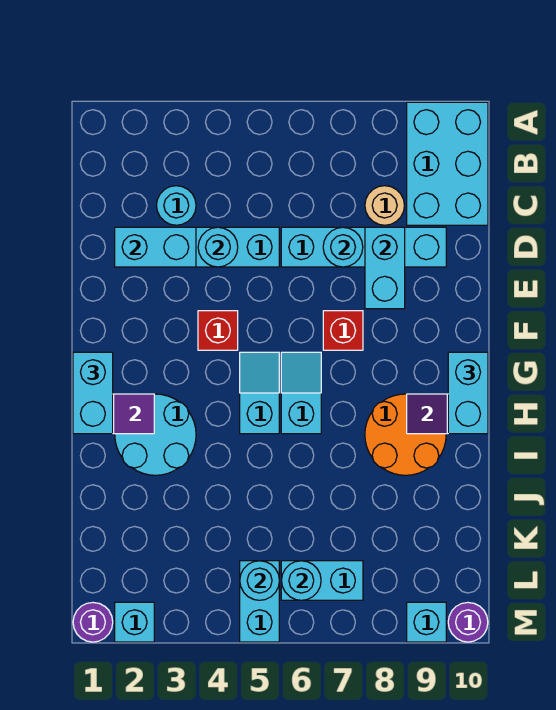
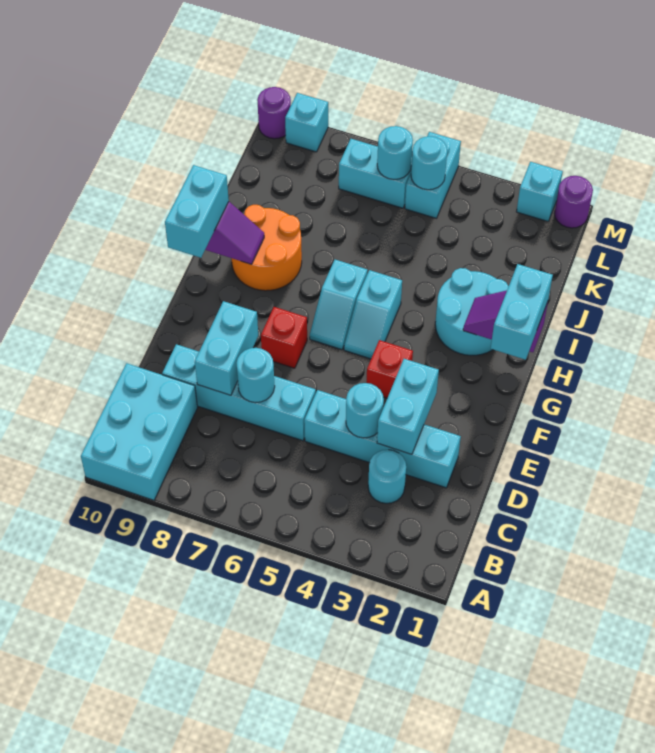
tan 1x1 round brick [365,186,404,225] -> none
cyan 1x2 brick [115,227,196,267] -> cyan 1x2 brick turned to [377,359,439,454]

